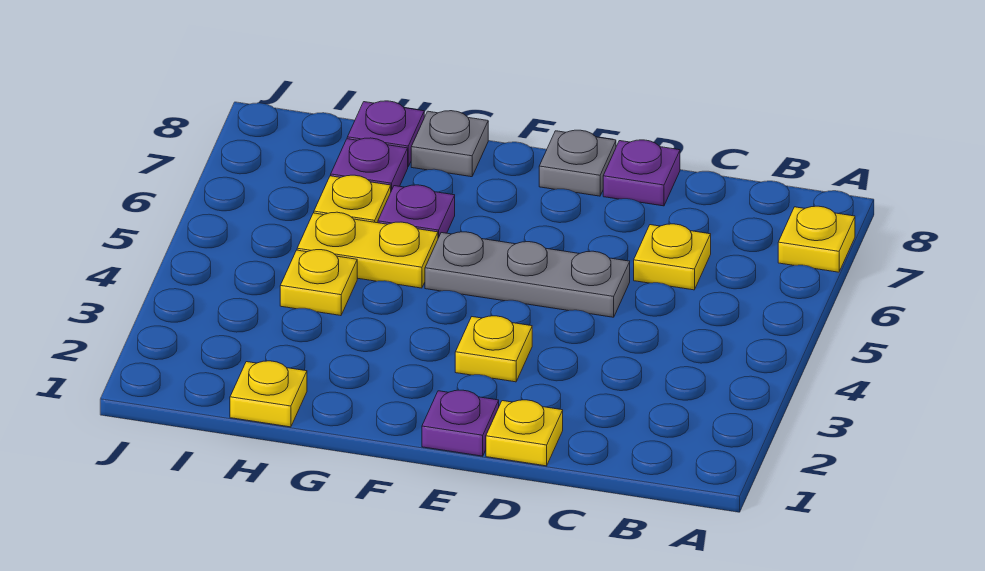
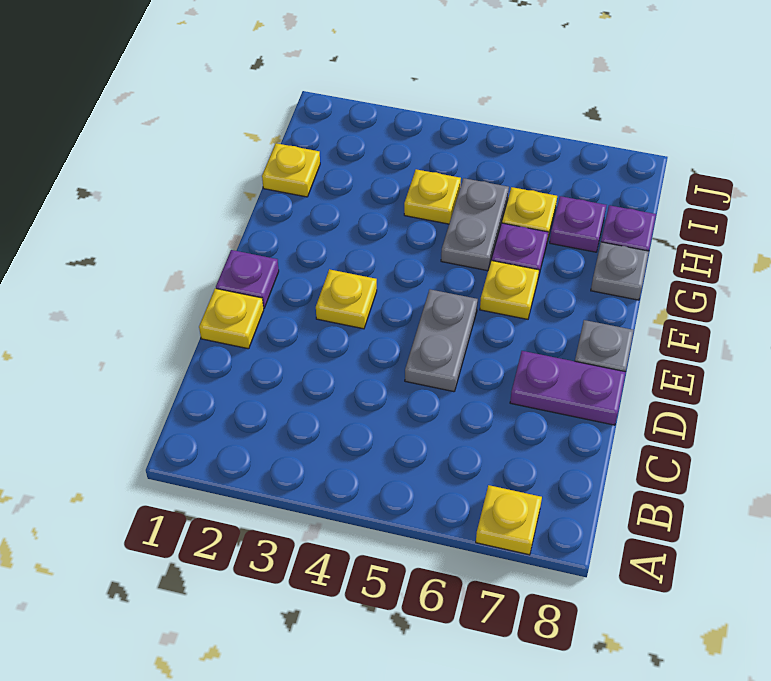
yellow 1x1 plate [634,224,711,290] -> yellow 1x1 plate moved to [480,260,539,319]
grey 1x3 plate [425,232,630,317] -> grey 1x2 plate [405,289,478,392]
purple 1x1 plate [603,140,680,206] -> purple 1x2 plate [510,351,626,425]
yellow 1x2 plate [297,212,438,288] -> grey 1x2 plate [441,178,509,271]

